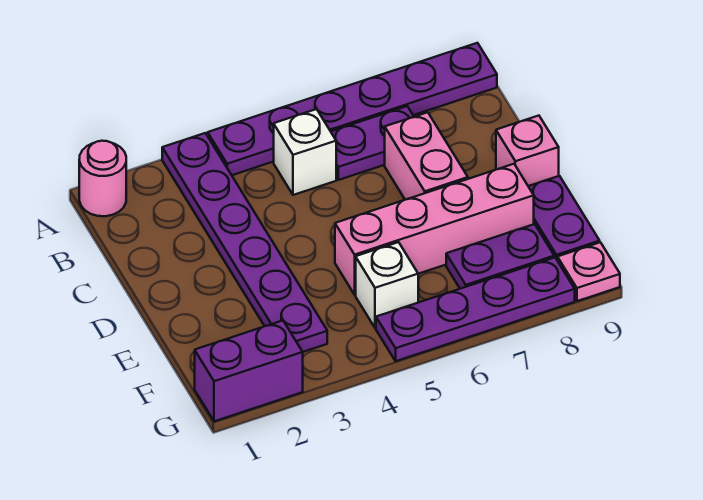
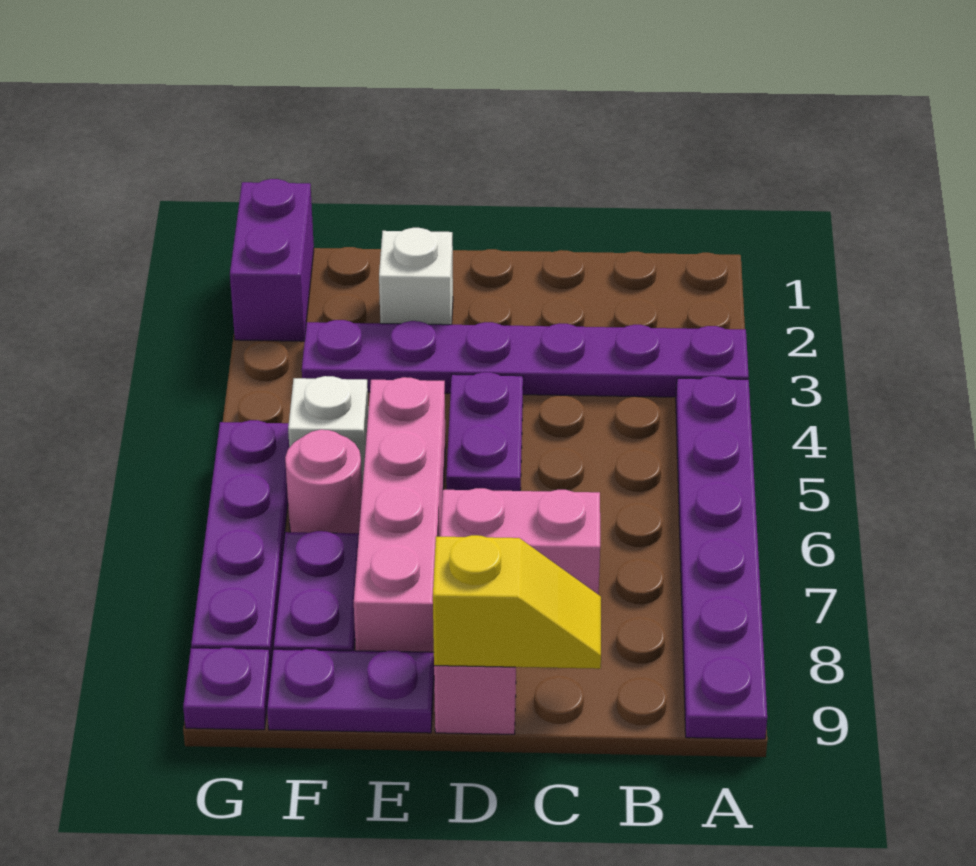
pink 1x1 round brick [79,141,126,216] -> pink 1x1 round brick moved to [285,430,362,533]
white 1x1 brick [274,109,336,195] -> white 1x1 brick moved to [379,228,453,325]
purple 1x2 plate [331,106,414,180] -> purple 1x2 plate moved to [446,372,523,491]
none -> yellow 1x2 slope [433,535,601,669]
pink 1x1 plate [557,242,620,301] -> purple 1x1 plate [183,648,271,730]

